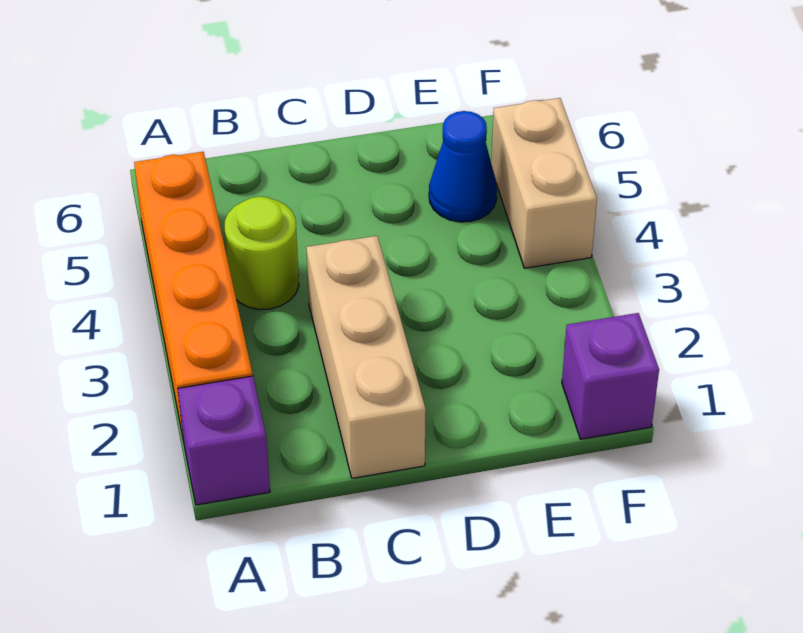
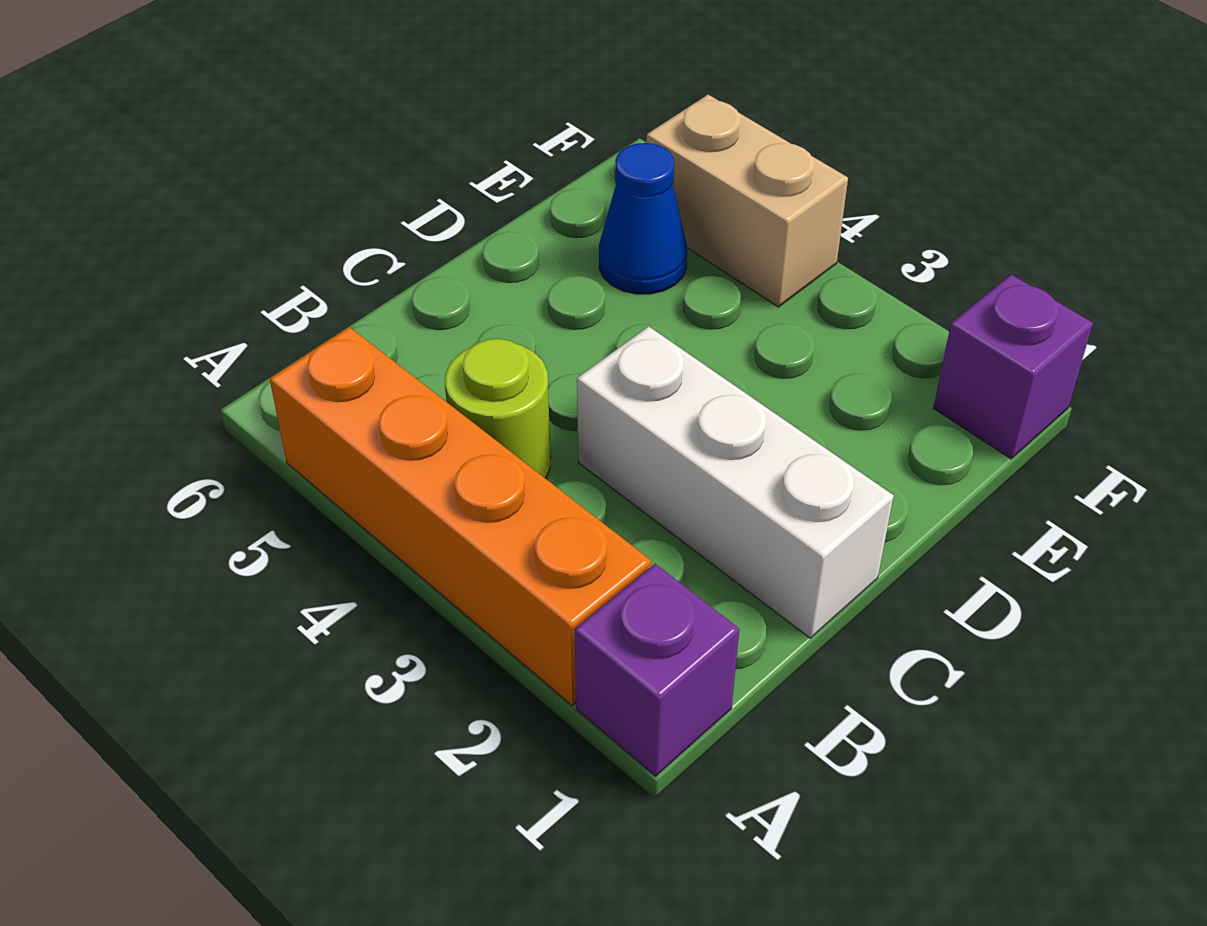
tan 1x3 brick [306,236,426,478] -> white 1x3 brick [577,326,894,638]

